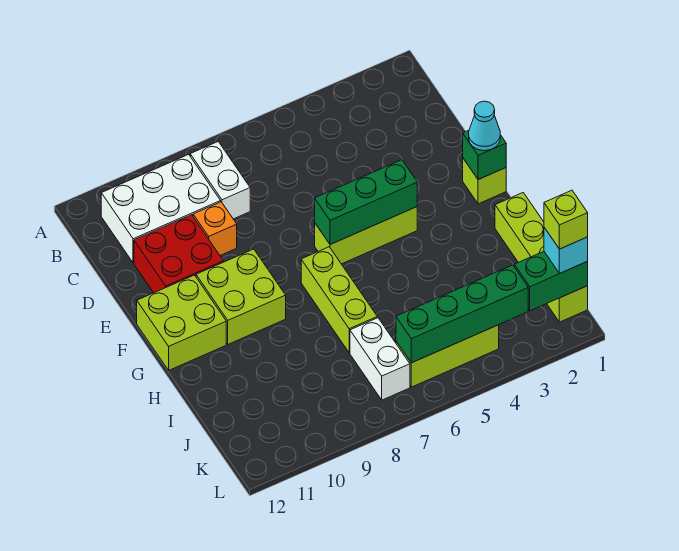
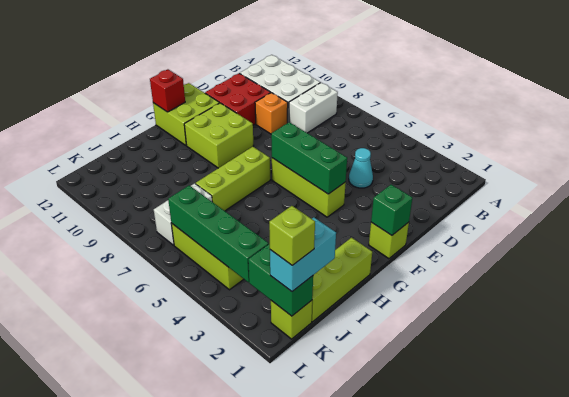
cyan 1x1 cone [469,101,500,151] -> cyan 1x1 cone moved to [349,148,373,188]
none -> red 1x1 brick [150,69,185,112]
cyan 1x1 brick [544,228,588,273] -> cyan 1x2 brick [270,217,336,291]

